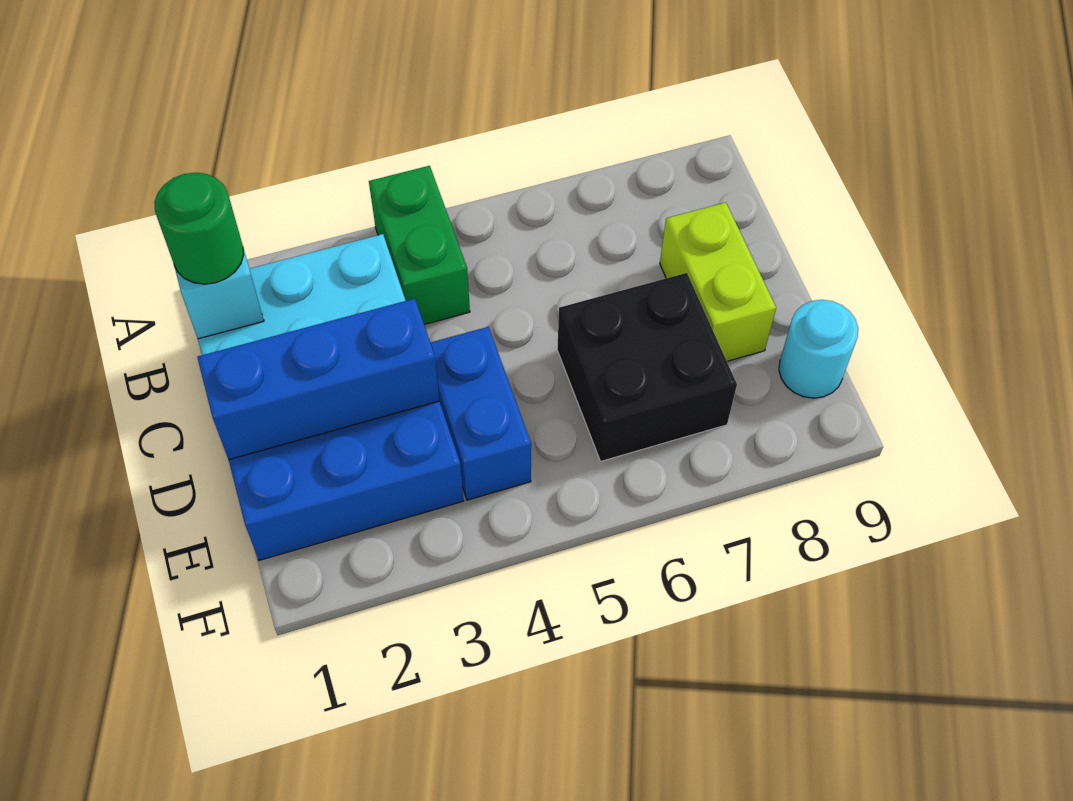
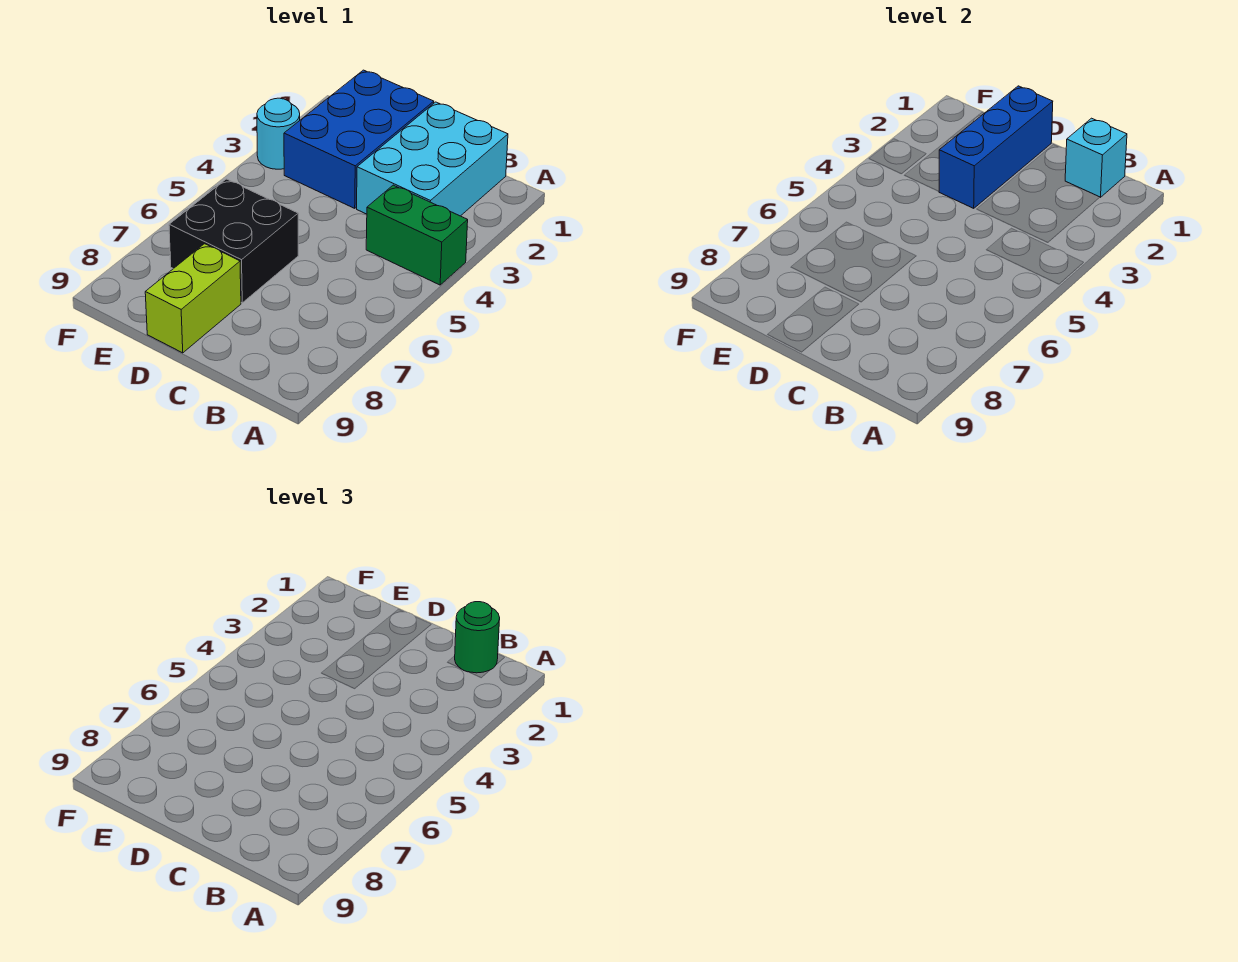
lime 1x2 brick [660,202,776,361] -> lime 1x2 brick turned to [145,244,241,353]
blue 1x2 brick [430,327,531,500] -> none
cyan 1x1 round brick [779,300,858,398] -> cyan 1x1 round brick moved to [257,98,300,169]

